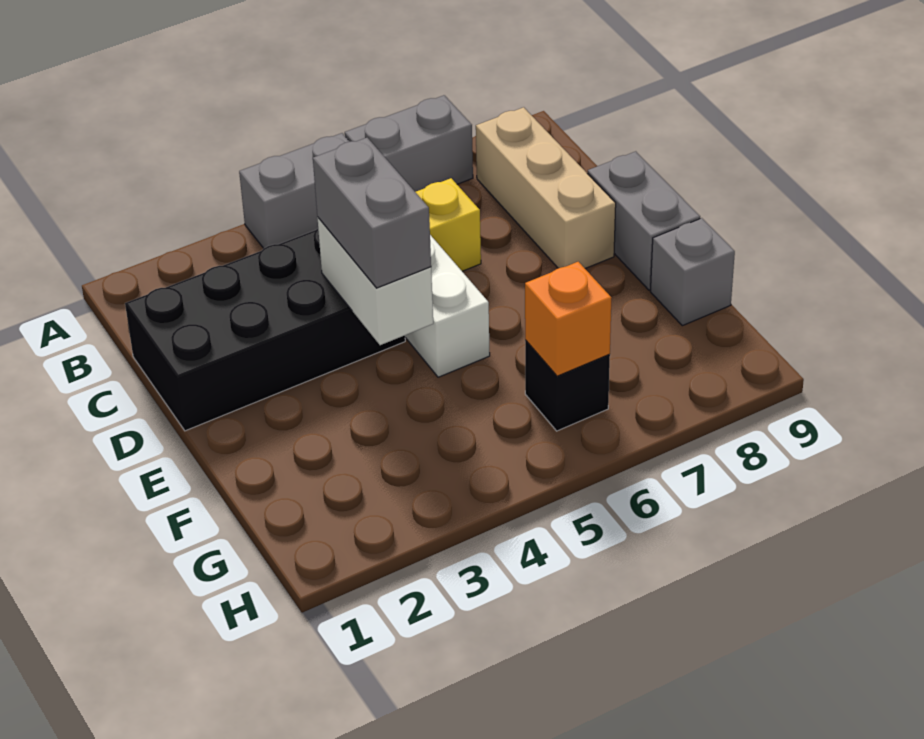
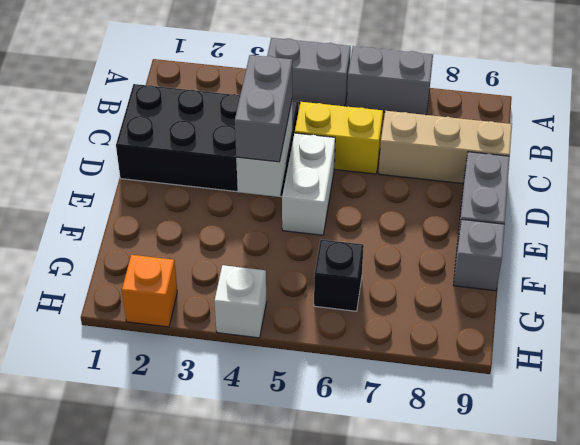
tan 1x3 brick [476,107,616,268] -> tan 1x3 brick turned to [379,111,512,184]
orange 1x1 brick [525,262,611,376] -> orange 1x1 brick moved to [122,255,177,327]
none -> white 1x1 brick [215,265,267,338]

